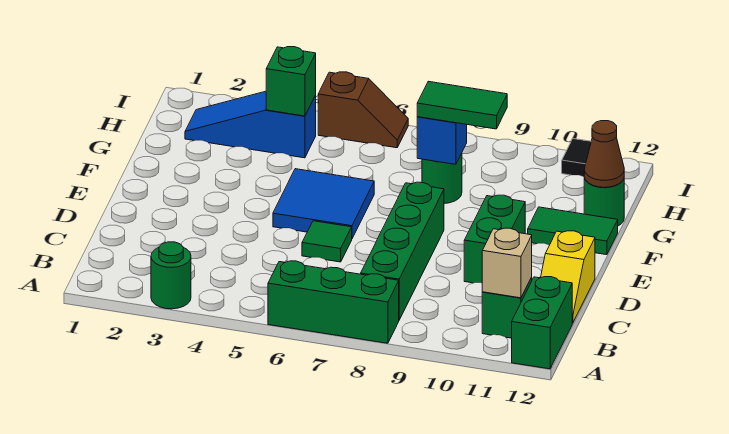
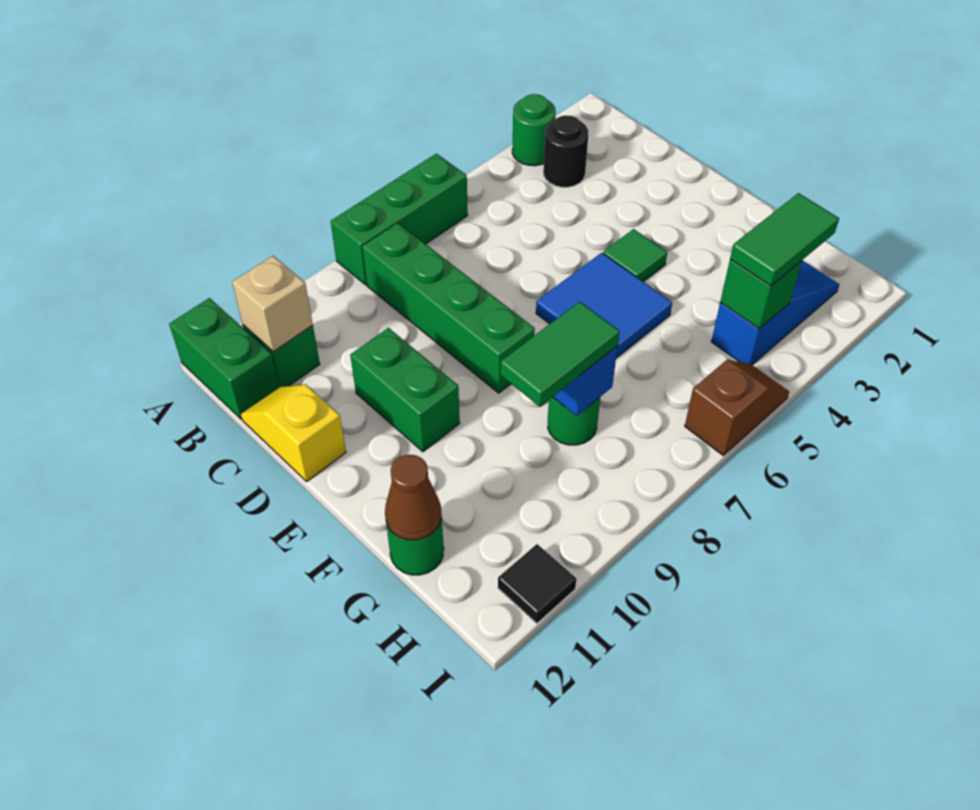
none -> black 1x1 round brick [543,115,588,187]
green 1x1 tile [302,221,352,262] -> green 1x1 tile moved to [603,229,667,282]
green 1x2 tile [528,207,618,255] -> green 1x2 tile moved to [730,193,839,286]
brown 1x2 slope [318,72,408,148] -> brown 1x2 slope turned to [685,360,789,456]

